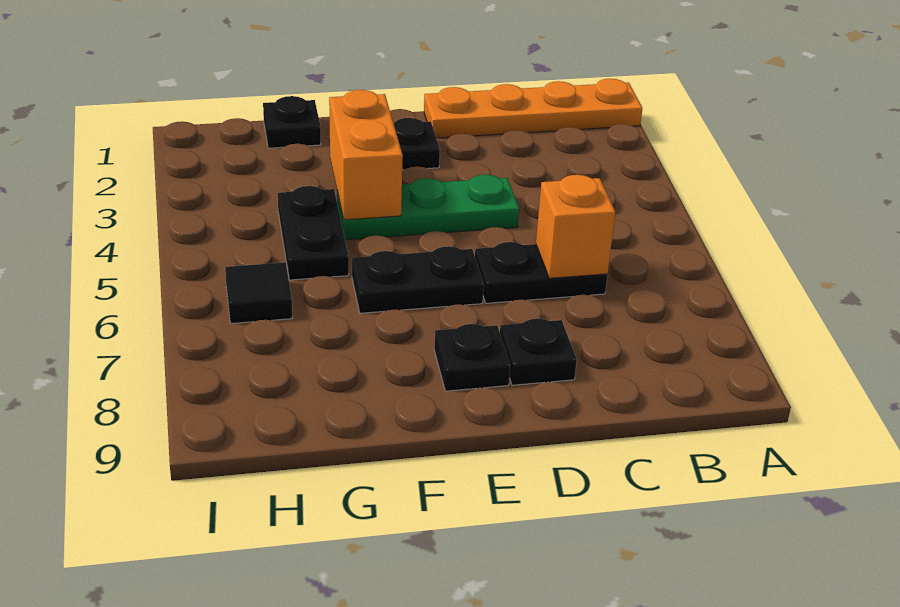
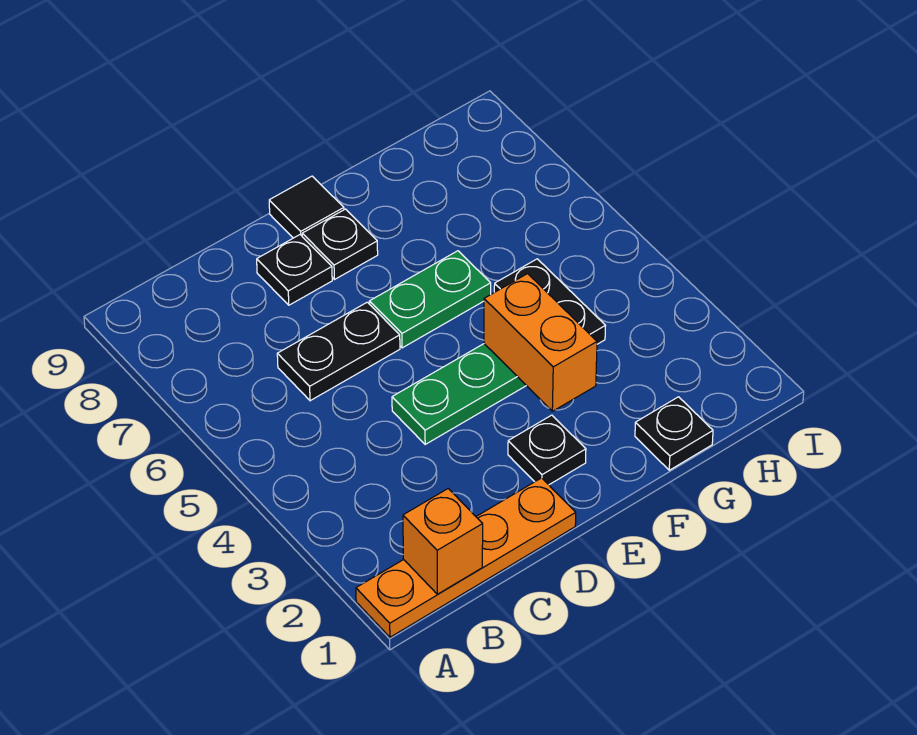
orange 1x1 brick [536,175,615,278] -> orange 1x1 brick moved to [403,489,483,594]
black 1x2 plate [352,246,484,313] -> green 1x2 plate [369,251,491,348]
black 1x1 tile [225,262,292,323] -> black 1x1 tile moved to [269,176,344,238]

